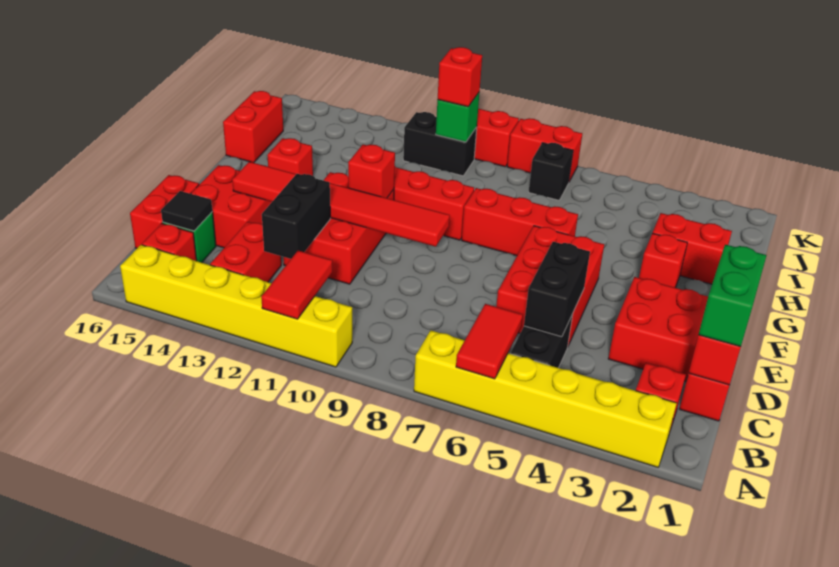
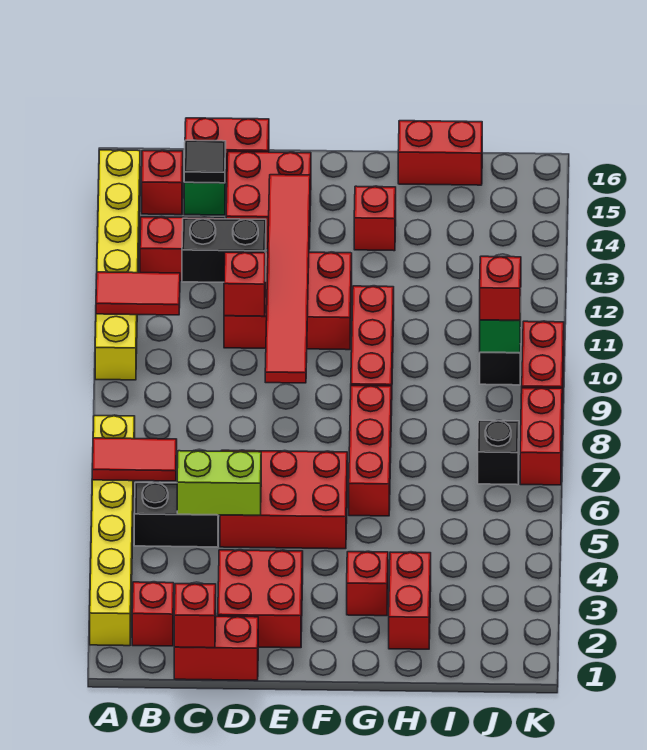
green 1x2 brick [699,245,767,347] -> none
black 1x2 brick [524,242,590,337] -> lime 1x2 brick [177,451,261,515]
red 1x1 brick [348,145,395,198] -> red 1x1 brick moved to [224,252,265,316]

